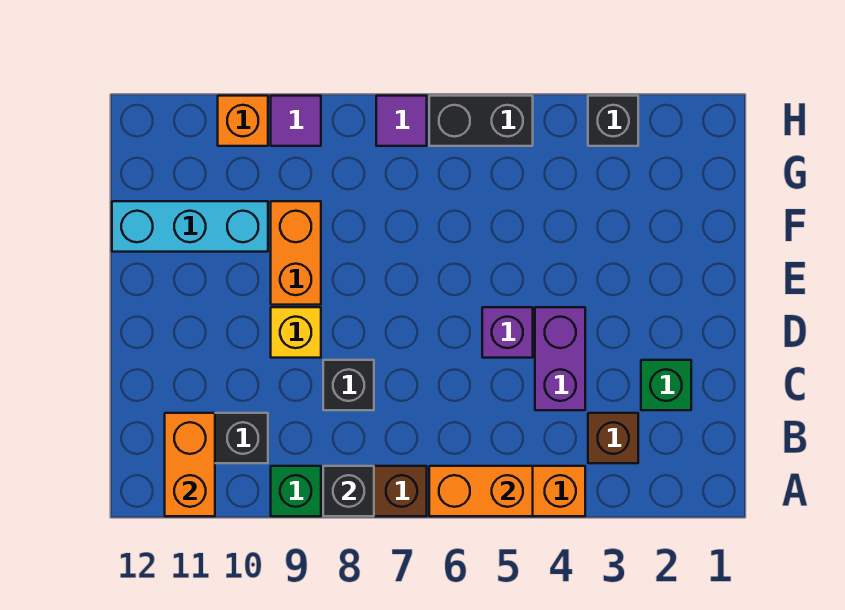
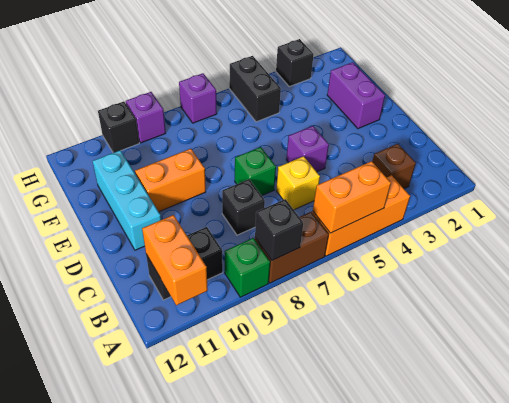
green 1x1 brick [641,360,691,410] -> green 1x1 brick moved to [235,147,276,196]
purple 1x2 brick [535,307,585,410] -> purple 1x2 brick moved to [327,62,385,129]
yellow 1x1 brick [271,307,321,358] -> yellow 1x1 brick moved to [276,156,320,210]
orange 1x2 brick [271,201,321,305] -> orange 1x2 brick turned to [135,149,206,212]
cyan 1x3 brick [112,201,268,252] -> cyan 1x3 brick turned to [93,150,161,250]
black 1x2 brick [429,96,533,146] -> black 1x2 brick turned to [229,56,281,122]
purple 1x1 tile [376,96,427,146] -> purple 1x1 brick [179,73,217,123]
purple 1x1 tile [271,96,321,146] -> purple 1x1 brick [126,92,166,143]
orange 1x1 brick [218,96,268,146] -> black 1x1 brick [98,101,139,153]

